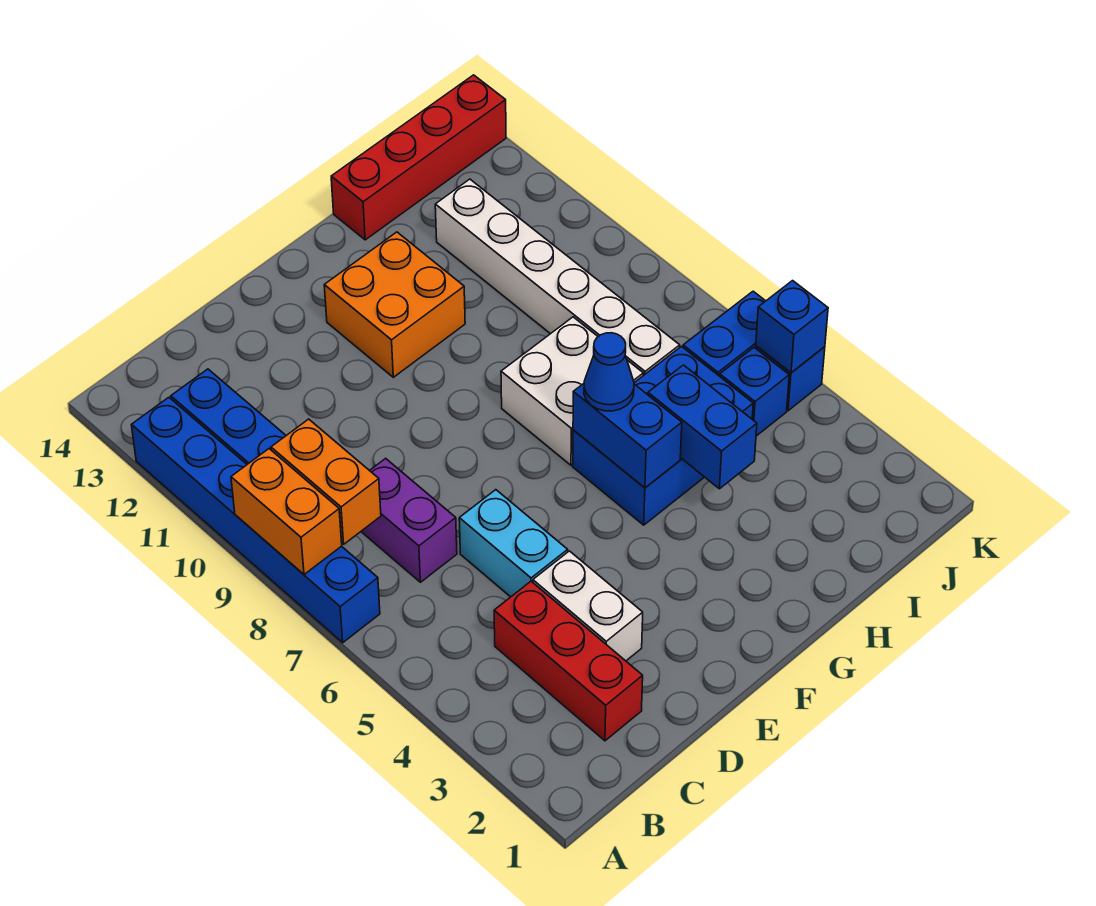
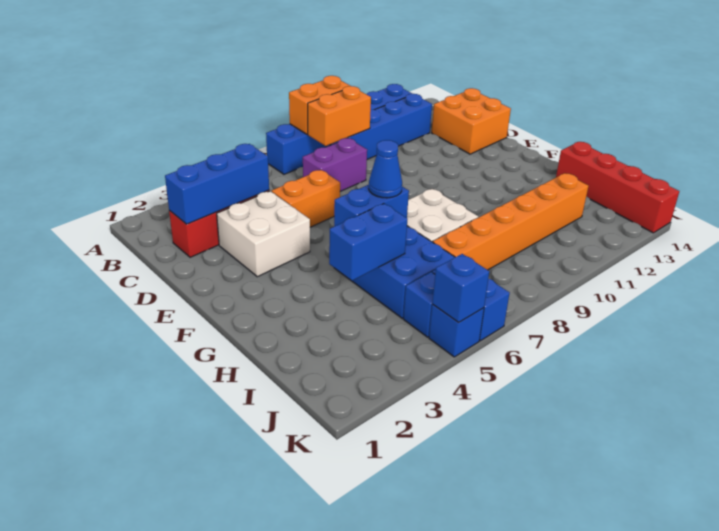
none -> blue 1x3 brick [165,144,269,224]
white 1x2 brick [533,551,643,661] -> white 2x2 brick [217,191,310,277]
cyan 1x2 brick [459,490,568,597] -> orange 1x2 brick [272,170,340,227]
orange 2x2 brick [324,232,465,377] -> orange 2x2 brick moved to [432,88,511,154]
white 1x6 brick [435,179,680,376] -> orange 1x6 brick [433,173,588,270]

